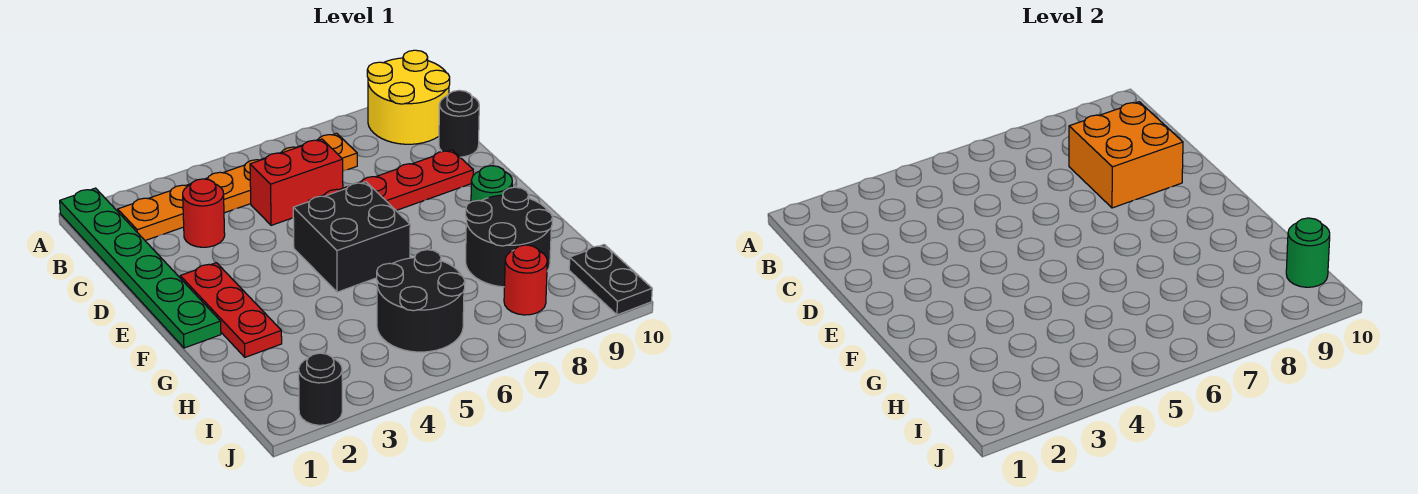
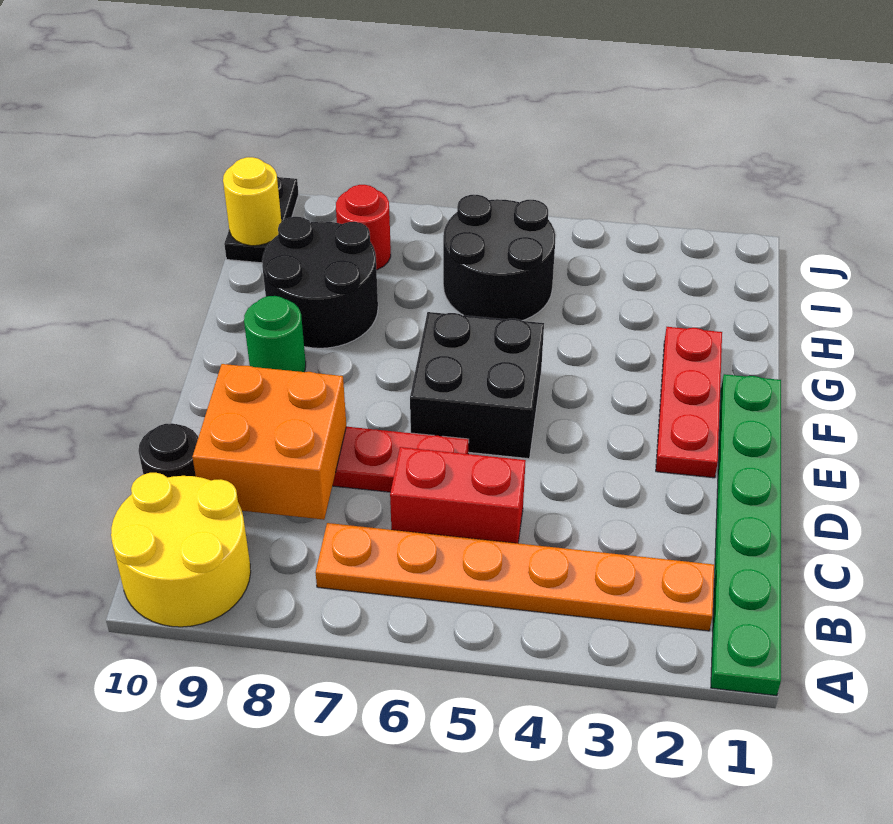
red 1x1 round brick [183,179,225,247] -> none
green 1x1 round brick [1286,218,1330,287] -> yellow 1x1 round brick [223,157,281,246]
black 1x1 round brick [299,353,342,425] -> none

